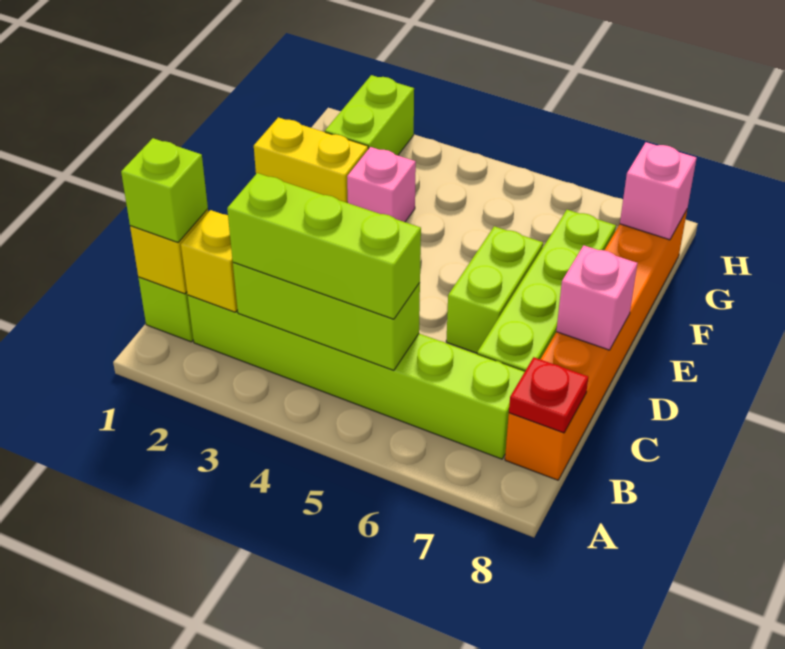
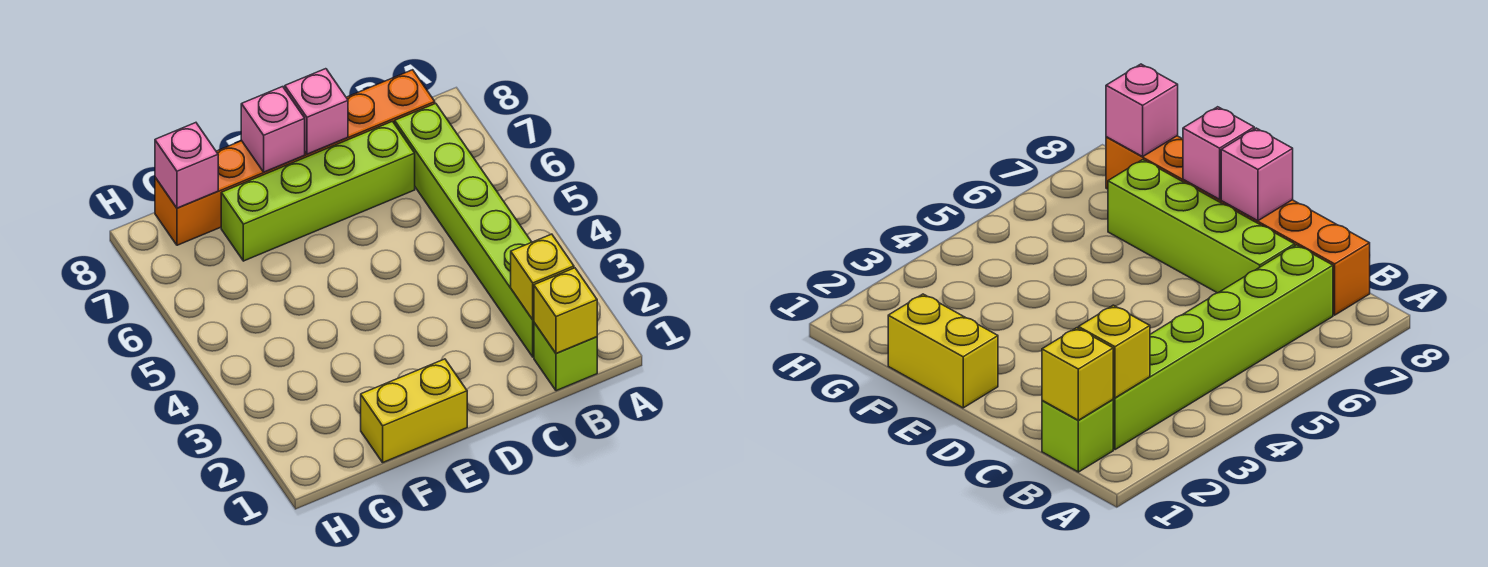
lime 1x1 brick [121,138,208,242] -> none
lime 1x3 brick [233,262,420,370] -> none
lime 1x3 brick [227,173,421,319] -> none
red 1x1 plate [509,357,588,433] -> none
lime 1x2 brick [446,226,543,353] -> none
yellow 1x2 brick [254,117,368,203] -> yellow 1x2 brick turned to [361,359,467,462]
pink 1x1 brick [347,147,416,222] -> pink 1x1 brick moved to [241,87,305,172]
lime 1x2 brick [325,75,414,155] -> none

